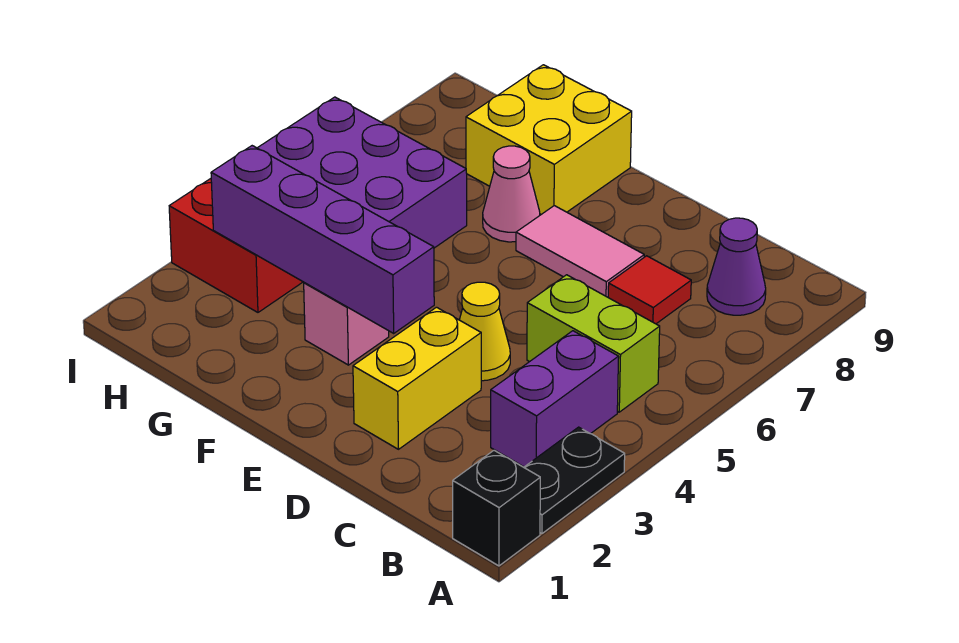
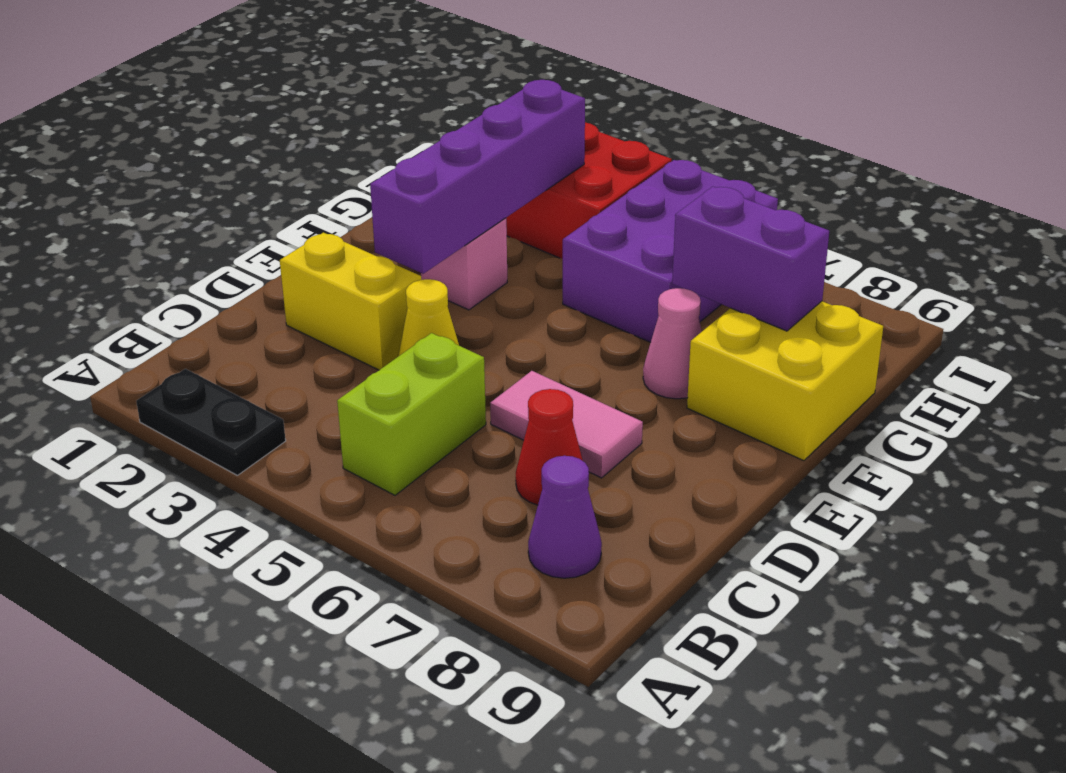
black 1x1 brick [453,450,540,566] -> none
purple 1x2 brick [491,331,619,467] -> purple 1x2 brick moved to [672,187,829,331]
red 1x1 tile [608,256,691,324] -> red 1x1 cone [516,389,583,505]
pink 1x2 tile [516,206,644,297] -> pink 1x2 tile turned to [490,371,643,478]

